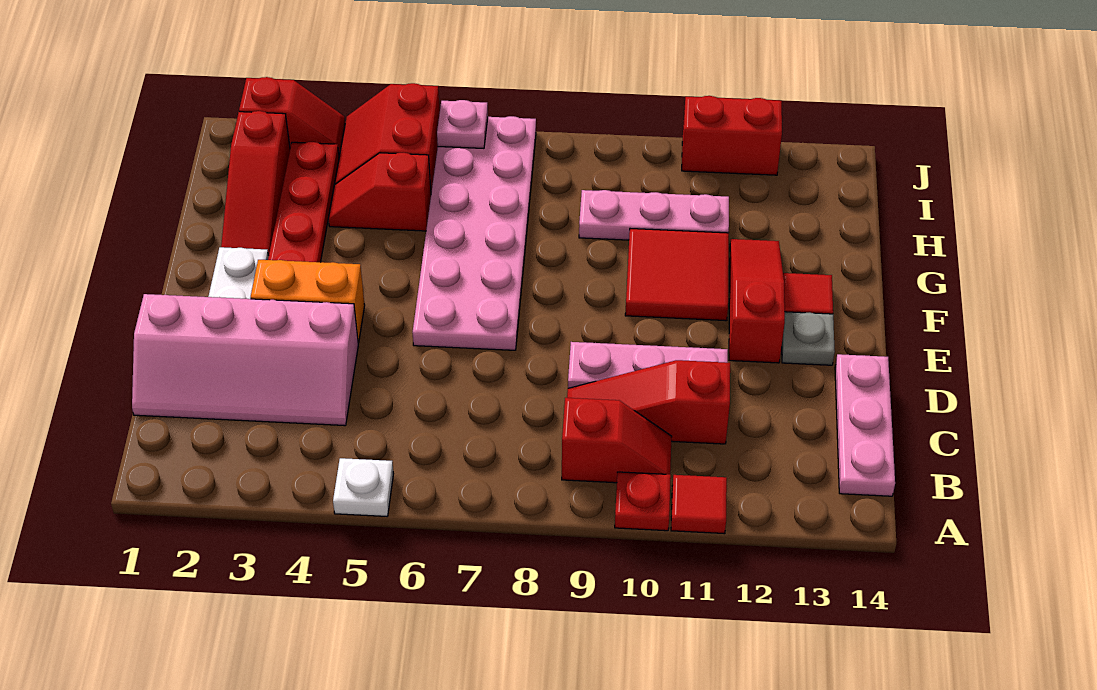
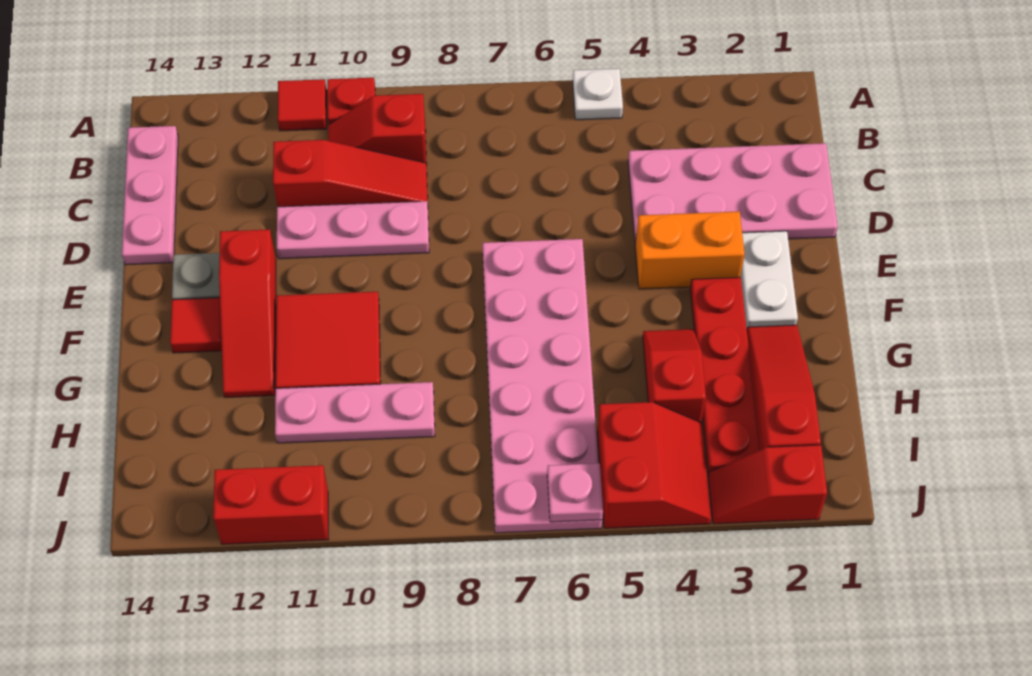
pink 2x4 slope [132,294,358,426] -> pink 2x4 plate [628,143,838,245]
red 1x2 slope [328,153,431,231] -> red 1x2 slope turned to [643,329,706,423]

